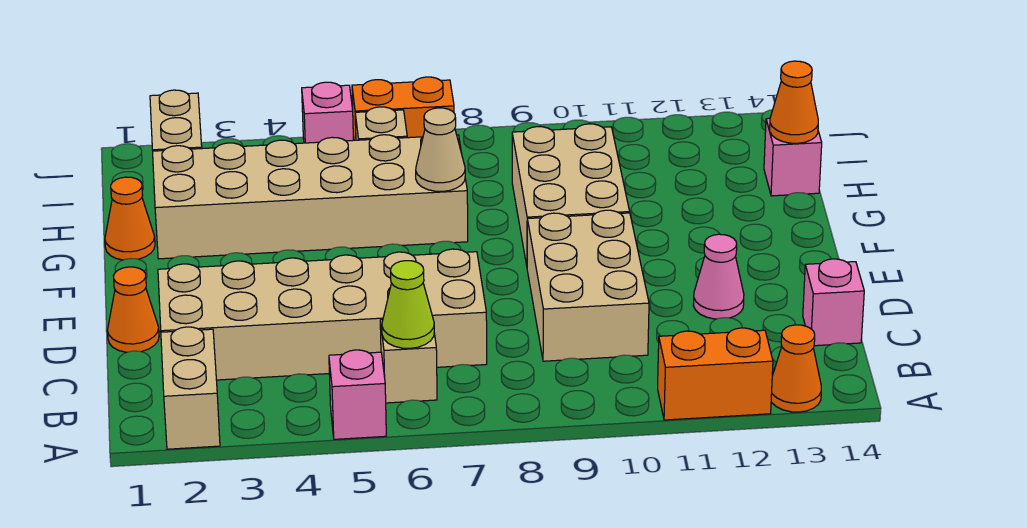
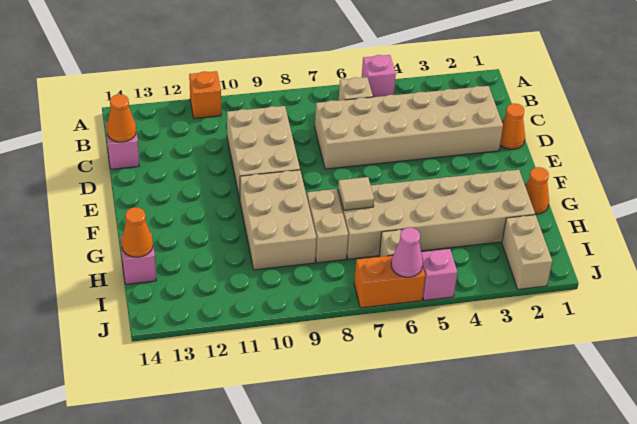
tan 1x2 brick [161,327,220,449] -> tan 1x2 brick moved to [307,189,348,263]
orange 1x2 brick [658,328,773,420] -> orange 1x1 brick [189,71,221,118]
orange 1x1 cone [771,325,821,412] -> orange 1x1 cone moved to [107,94,136,142]
lime 1x1 cone [382,261,434,348] -> none
pink 1x1 cone [693,234,744,319] -> pink 1x1 cone moved to [391,227,423,277]
tan 1x1 cone [416,108,465,191] -> tan 1x1 tile [338,177,374,210]

